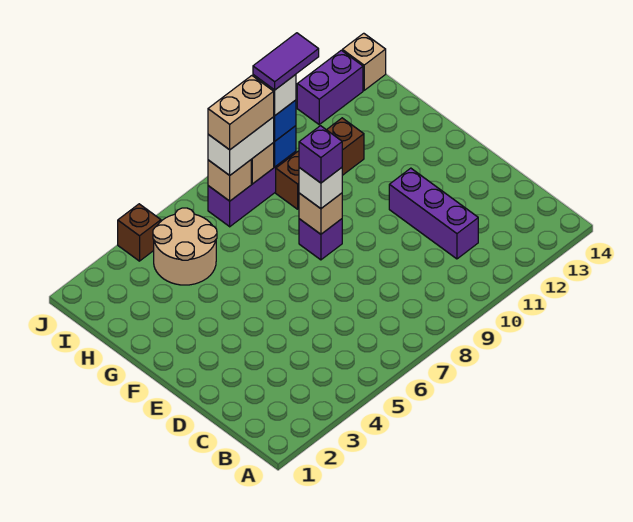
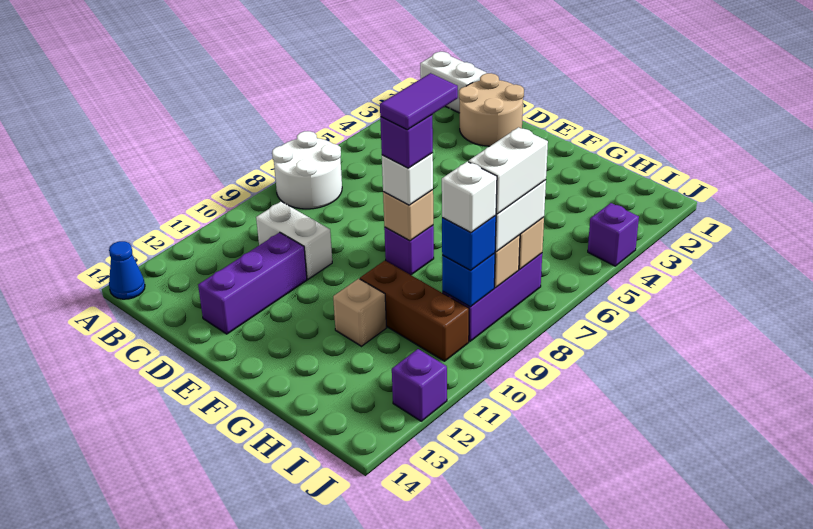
none -> white 1x2 brick [420,52,486,113]
none -> white 2x2 round brick [272,131,342,209]
none -> blue 1x1 cone [109,241,145,299]
none -> white 1x2 brick [256,202,332,279]
purple 1x3 brick [389,168,478,259] -> purple 1x3 brick turned to [198,232,307,334]
tan 2x2 round brick [153,208,217,285] -> tan 2x2 round brick moved to [459,73,524,146]
brown 1x3 brick [276,118,364,209] -> brown 1x3 brick turned to [360,261,469,361]
tan 1x2 brick [208,76,274,150] -> white 1x2 brick [469,127,548,214]
purple 1x2 tile [253,33,319,90] -> purple 1x2 tile moved to [380,73,458,130]
brown 1x1 brick [118,204,161,261] -> purple 1x1 brick [588,203,639,266]
purple 1x2 brick [297,50,363,124] -> purple 1x1 brick [392,349,447,421]
tan 1x1 brick [342,33,386,90] -> tan 1x1 brick moved to [333,279,386,346]

